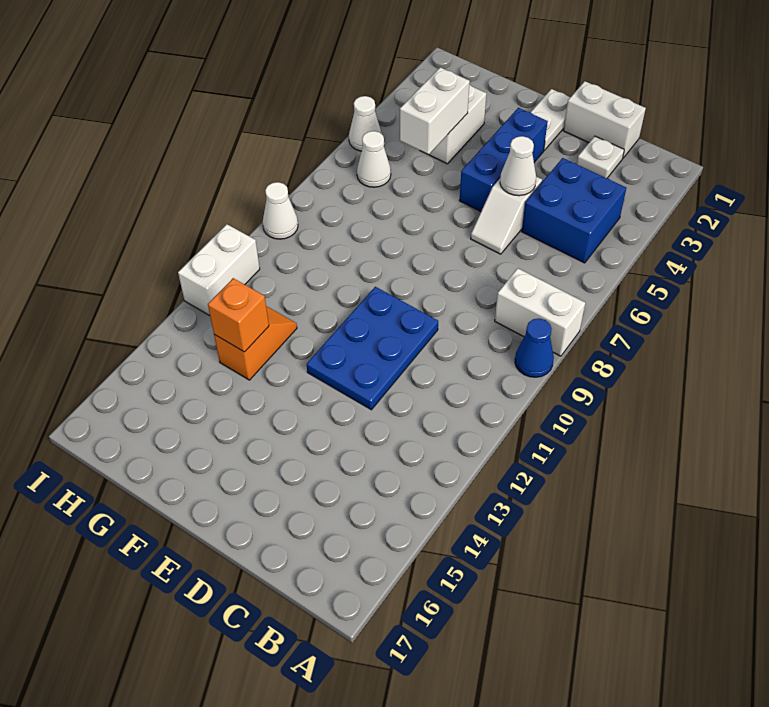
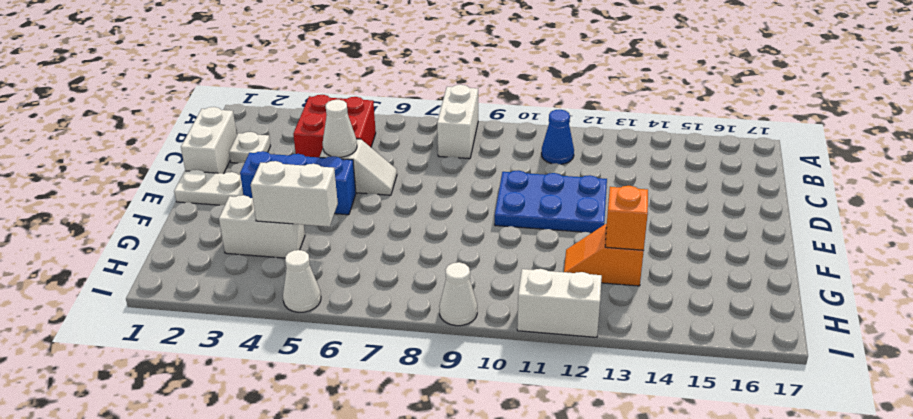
blue 1x1 cone [515,318,554,377] -> blue 1x1 cone moved to [541,110,574,164]
blue 2x2 brick [522,158,626,263] -> red 2x2 brick [293,95,376,158]
white 1x1 cone [357,131,391,187] -> none

